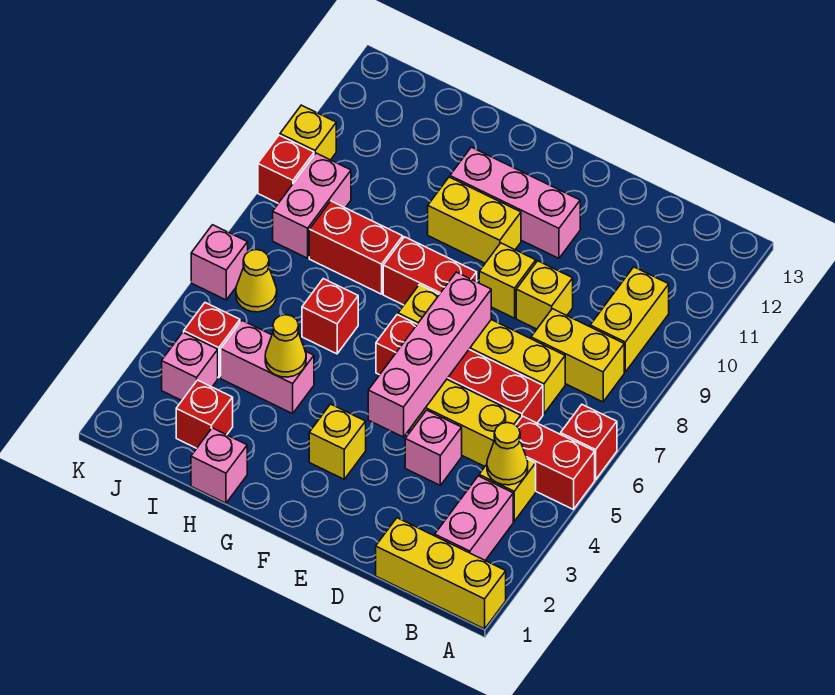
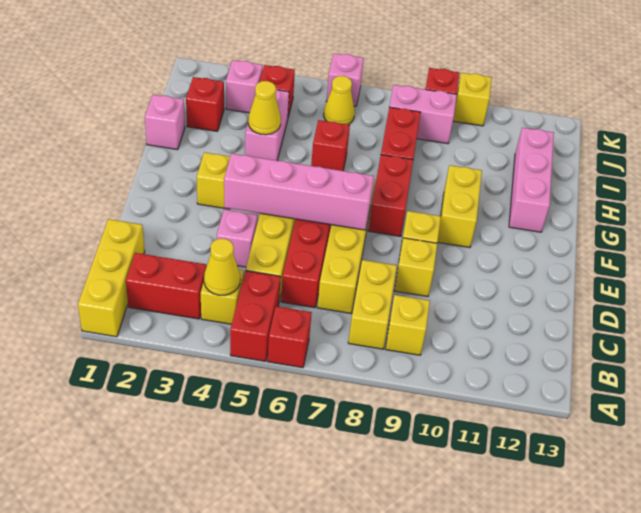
pink 1x2 brick [435,476,513,560] -> red 1x2 brick [126,253,207,319]
yellow 1x2 brick [590,267,669,372] -> yellow 1x1 brick [385,295,430,355]
pink 1x3 brick [450,147,580,258] -> pink 1x3 brick moved to [509,128,554,232]

